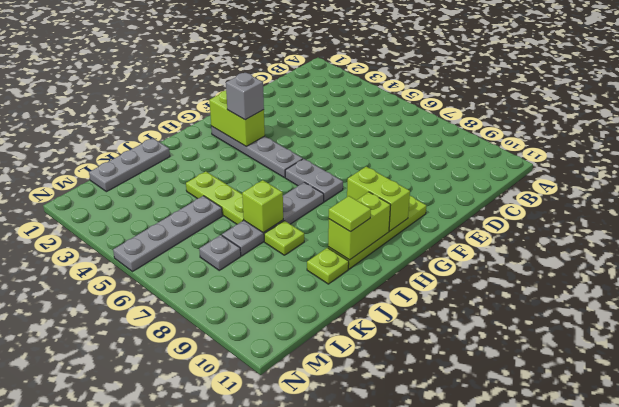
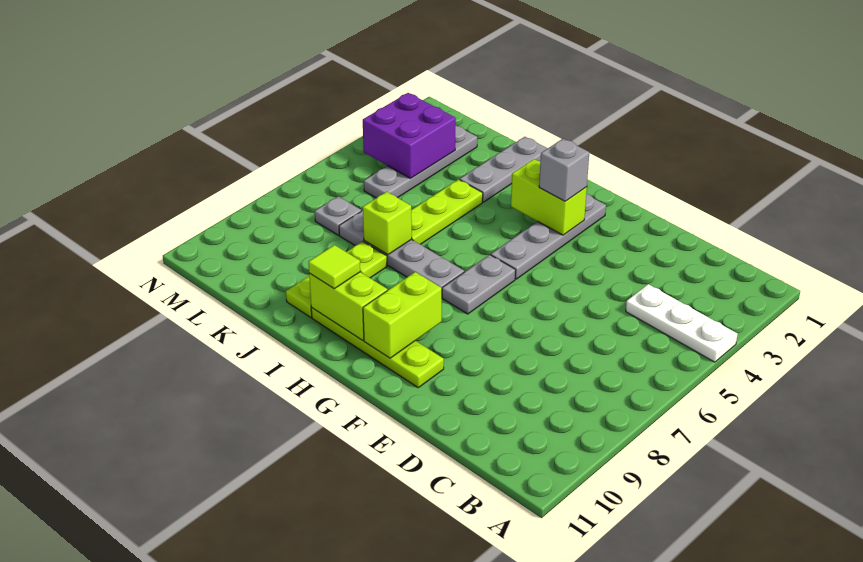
none -> white 1x3 plate [626,284,738,362]
lime 1x2 brick [209,91,265,146] -> lime 1x2 brick turned to [511,159,587,235]
grey 1x3 plate [89,138,170,192] -> grey 1x3 plate turned to [460,137,547,202]
grey 1x4 plate [113,196,222,272] -> grey 1x4 plate turned to [364,126,477,198]
none -> purple 2x2 brick [363,93,456,178]

